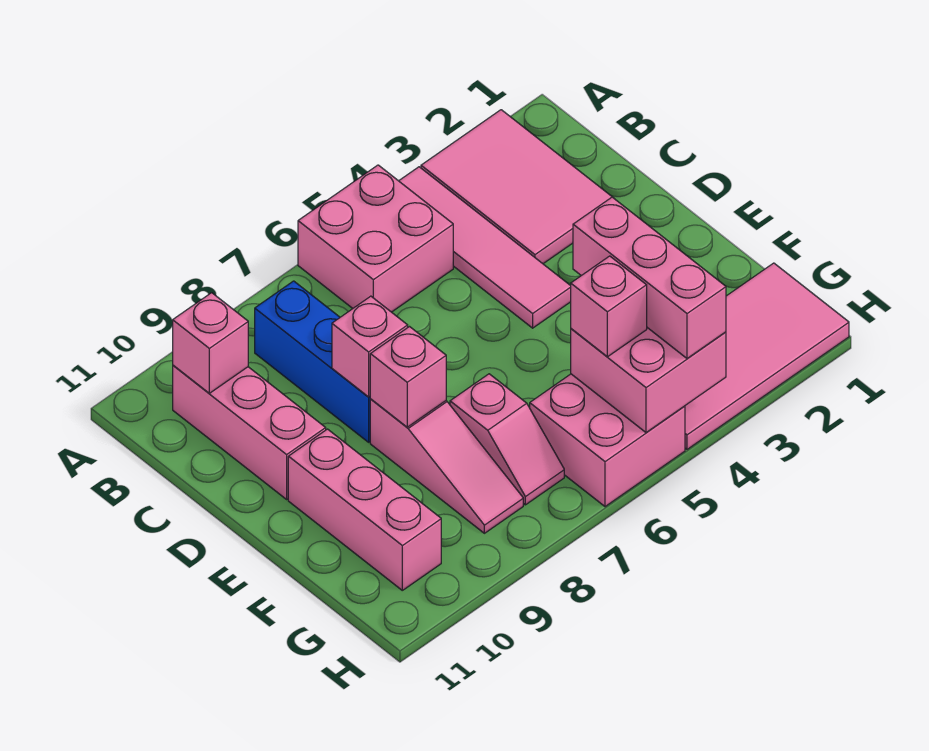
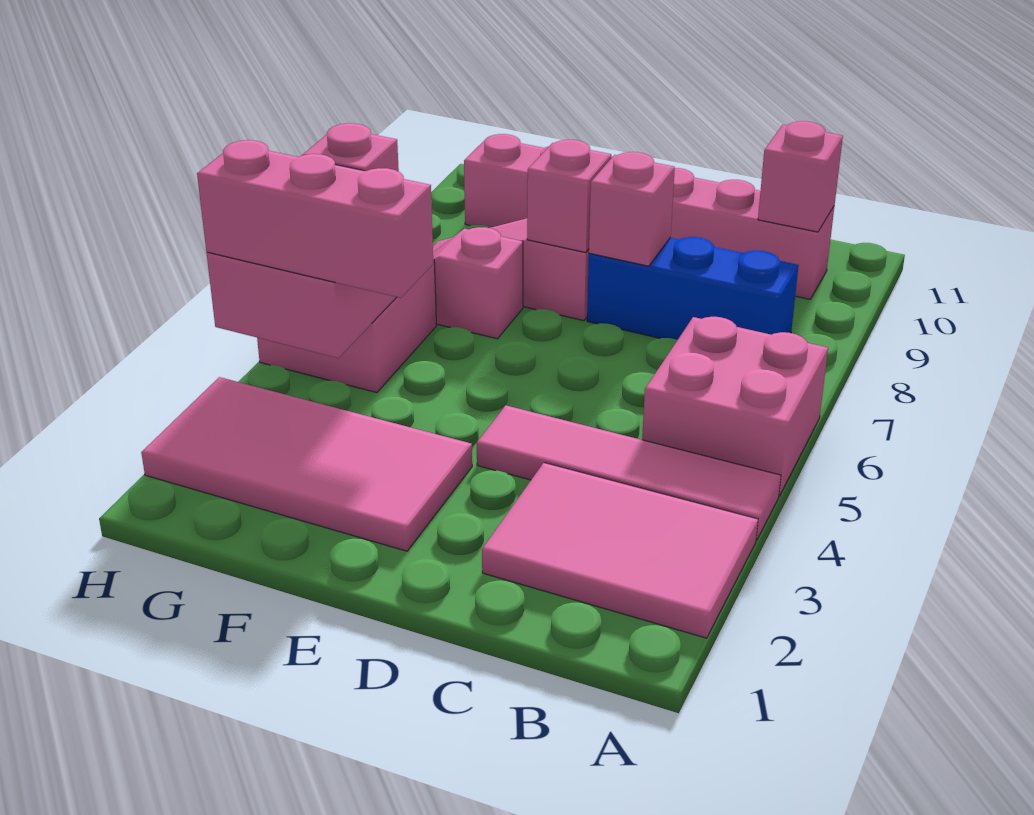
pink 2x4 tile [685,263,849,449] -> pink 2x4 tile turned to [141,377,472,551]

